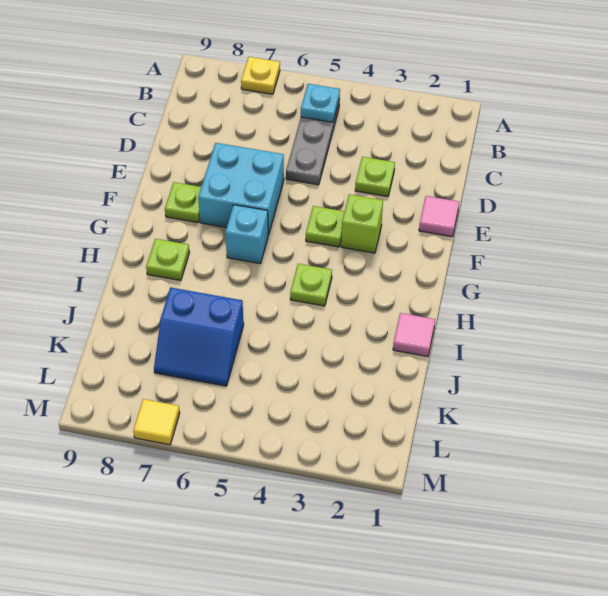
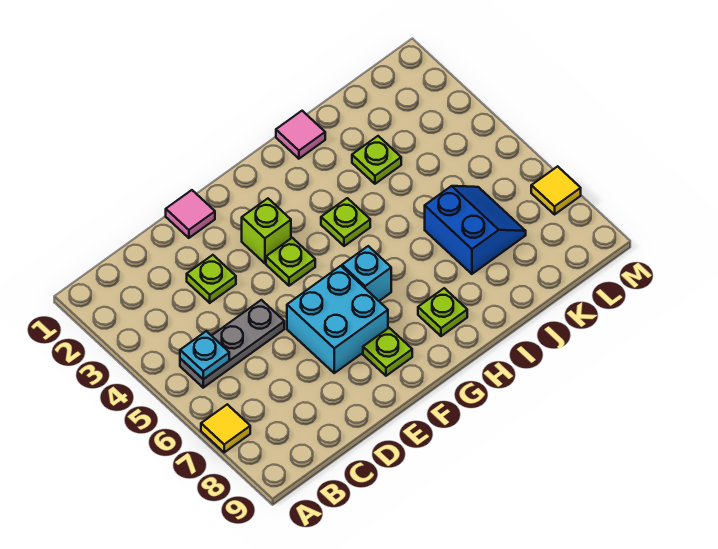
yellow 1x1 plate [241,57,280,94] -> yellow 1x1 tile [201,404,250,452]
none -> lime 1x1 plate [352,136,401,184]

